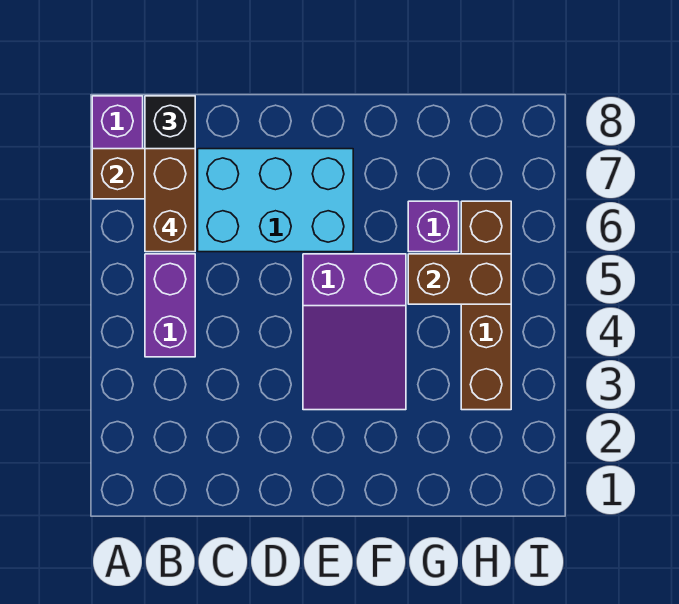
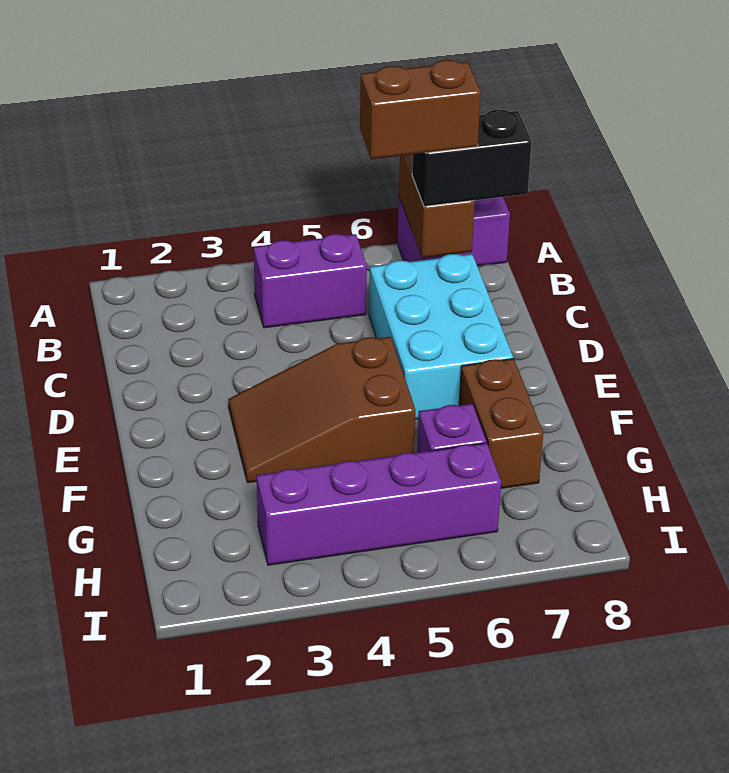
purple 2x3 slope [303,254,406,410] -> brown 2x3 slope [228,337,415,483]
brown 1x2 brick [408,254,511,304] -> brown 1x2 brick moved to [459,359,543,488]
brown 1x4 brick [461,201,511,410] -> purple 1x4 brick [256,443,501,565]

